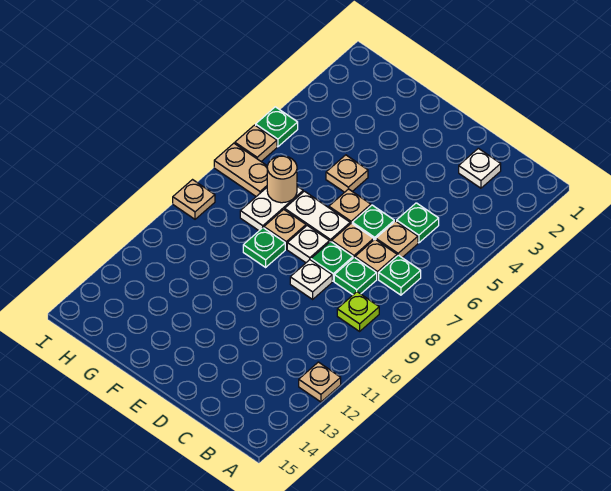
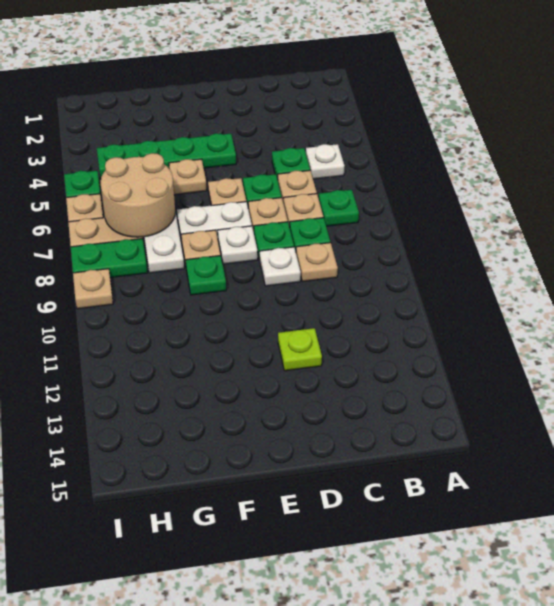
tan 1x1 plate [299,362,341,402] -> tan 1x1 plate moved to [296,243,338,282]
lime 1x1 plate [337,292,379,331] -> lime 1x1 plate moved to [278,328,322,371]
white 1x1 plate [459,148,501,188] -> white 1x1 plate moved to [306,144,344,179]
none -> green 1x4 plate [97,133,236,179]
tan 1x1 round brick [267,156,297,203] -> tan 2x2 round brick [101,153,175,237]
none -> green 1x2 plate [71,239,147,278]

